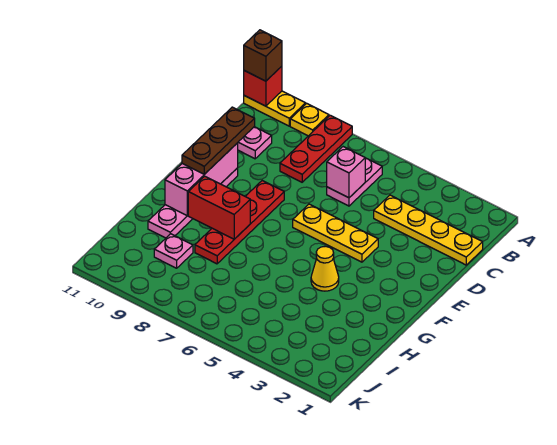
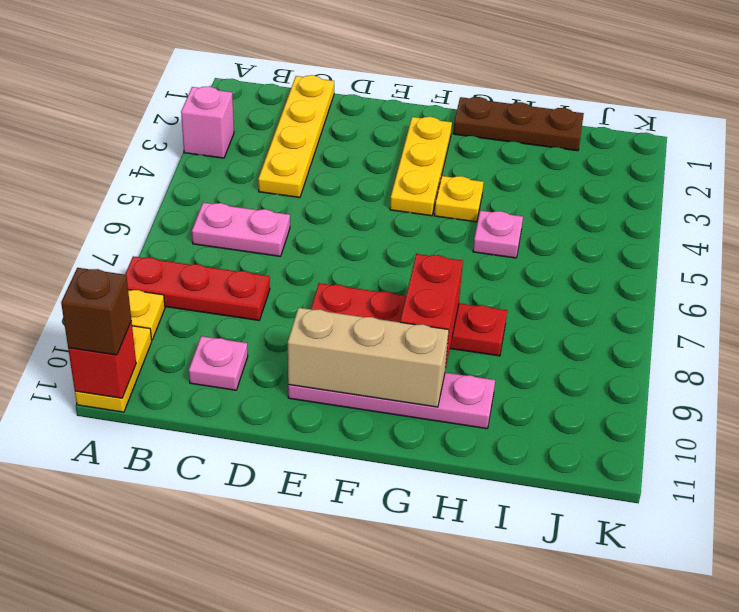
pink 1x1 brick [327,147,365,198] -> pink 1x1 brick moved to [181,86,234,158]
brown 1x3 plate [182,107,255,174] -> brown 1x3 plate moved to [453,97,584,151]
yellow 1x3 plate [293,204,378,262] -> yellow 1x3 plate moved to [390,117,452,216]
pink 1x3 brick [165,143,238,216] -> tan 1x3 brick [288,308,449,407]
yellow 1x1 cone [311,246,339,291] -> yellow 1x1 plate [434,176,484,222]
pink 1x1 plate [154,234,193,268] -> pink 1x1 plate moved to [473,210,523,258]

